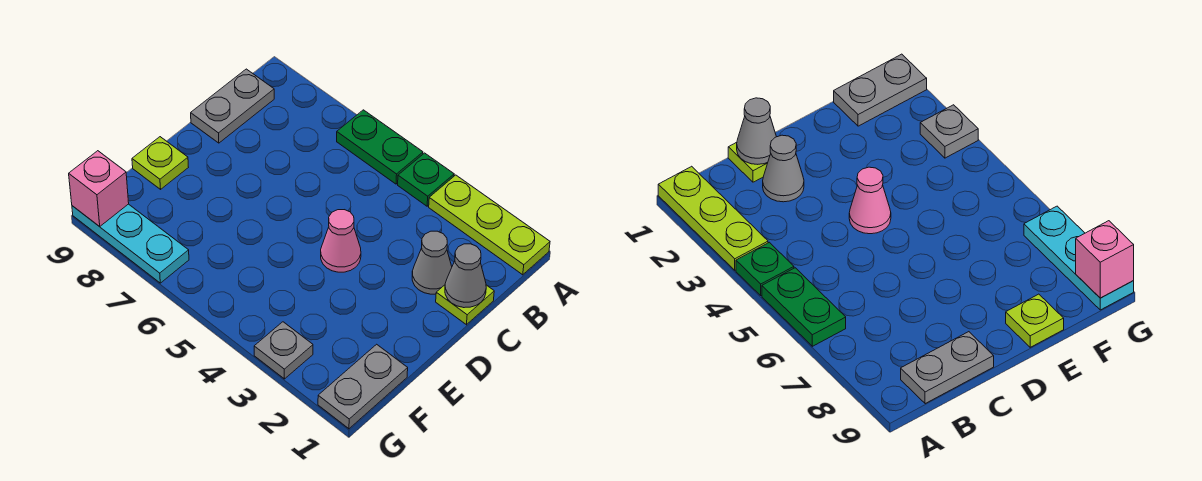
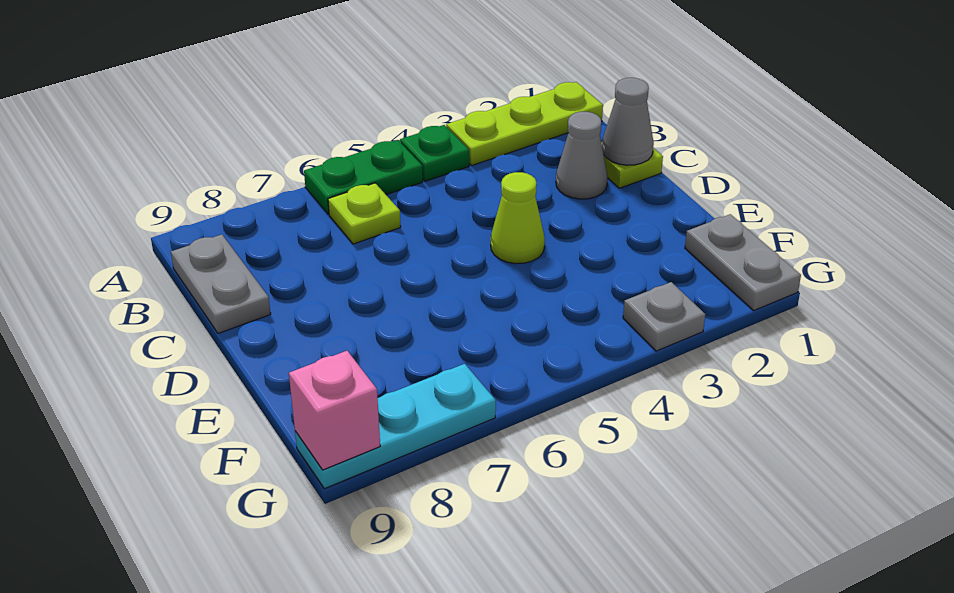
pink 1x1 cone [321,210,361,272] -> lime 1x1 cone [491,172,545,264]
lime 1x1 plate [132,137,188,189] -> lime 1x1 plate moved to [328,183,401,244]

